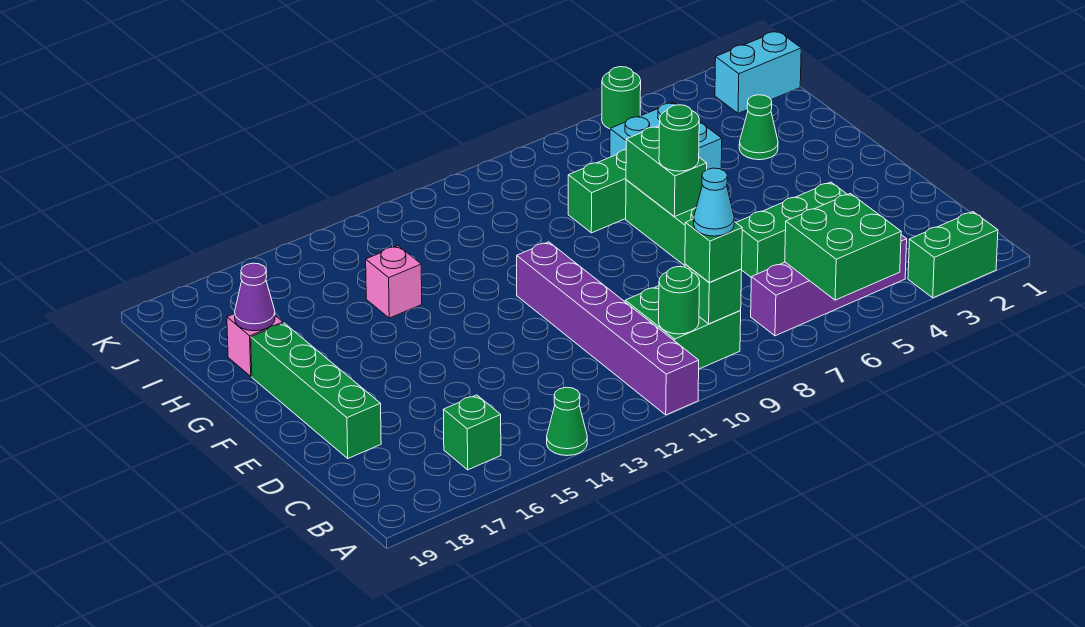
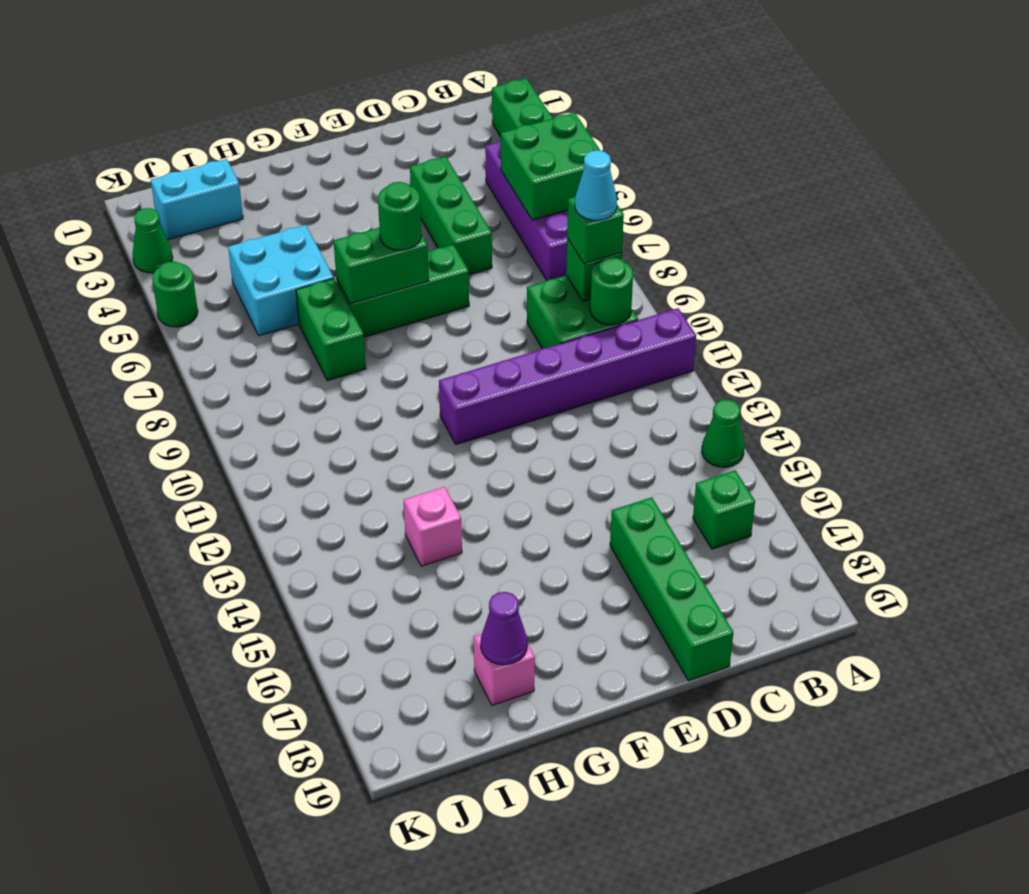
green 1x4 brick [251,323,381,458] -> green 1x4 brick turned to [610,497,733,681]
green 1x1 cone [739,95,778,160] -> green 1x1 cone moved to [132,208,173,273]
cyan 1x2 brick [715,31,801,113] -> cyan 1x2 brick turned to [151,159,243,240]

